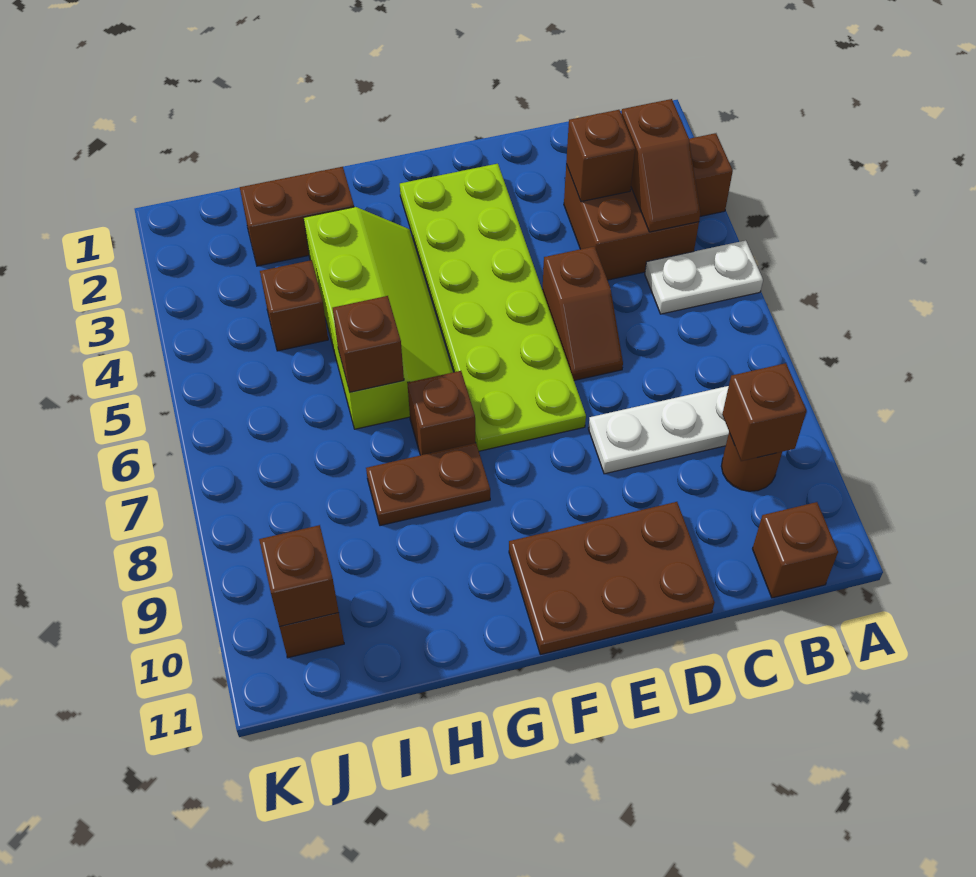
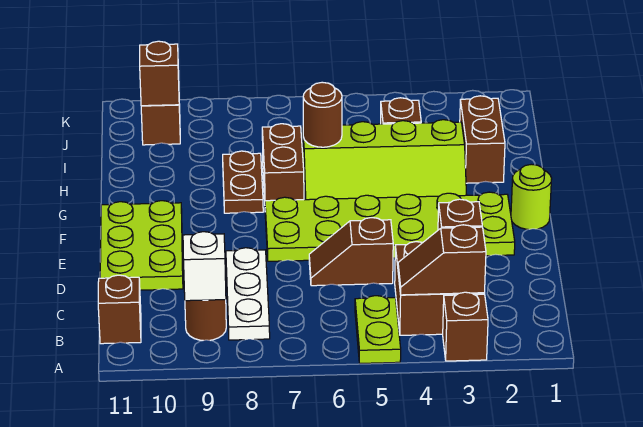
white 1x2 plate [645,240,763,314] -> lime 1x2 plate [355,296,401,363]
brown 1x1 brick [722,363,806,461] -> white 1x1 brick [183,232,226,301]
brown 2x3 plate [509,502,715,655] -> lime 2x3 plate [100,201,183,290]
none -> lime 1x1 round brick [511,164,552,229]
brown 1x1 brick [407,371,475,455] -> brown 1x2 brick [262,124,304,201]
brown 1x1 brick [333,296,404,392] -> brown 1x1 round brick [303,82,342,147]

